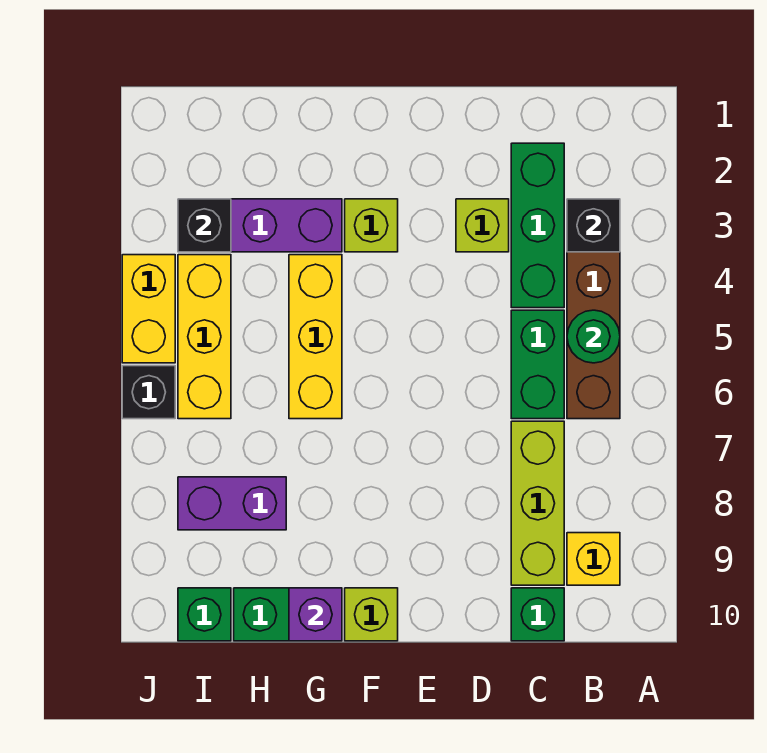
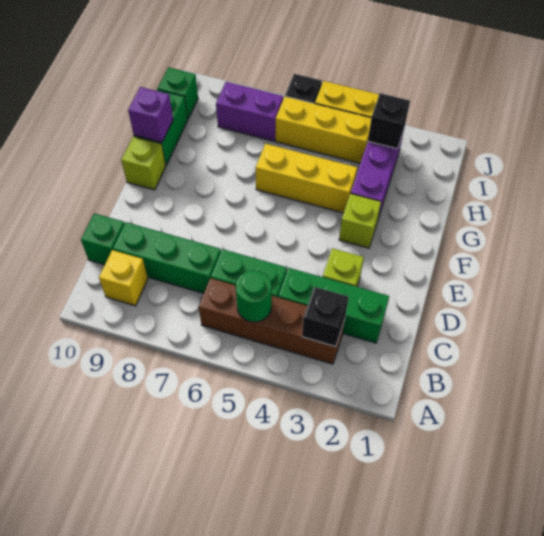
lime 1x3 brick [511,421,564,585] -> green 1x3 brick [113,222,221,293]
purple 1x2 brick [178,477,286,530] -> purple 1x2 brick turned to [216,82,283,141]

